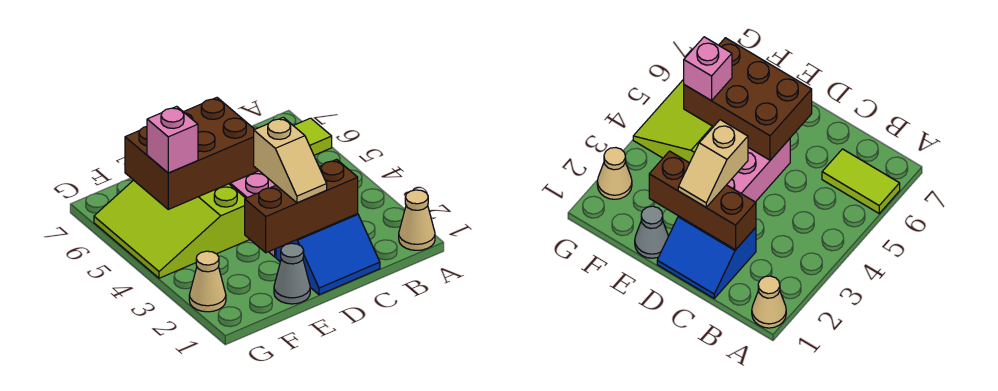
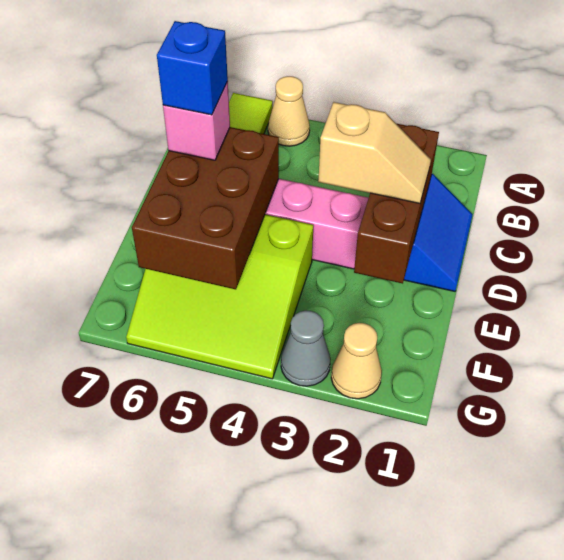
tan 1x1 cone [399,190,435,250] -> tan 1x1 cone moved to [268,76,310,146]
none -> blue 1x1 brick [157,21,228,115]
grey 1x1 cone [274,243,310,304] -> grey 1x1 cone moved to [281,311,331,386]
pink 1x1 brick [147,106,198,173] -> pink 1x1 brick moved to [163,82,230,160]

